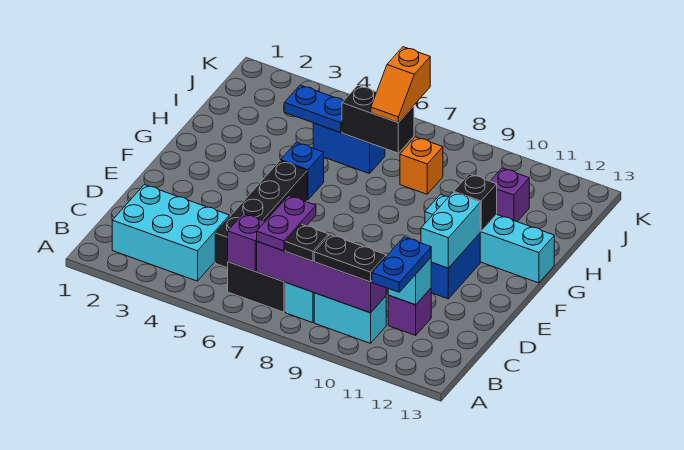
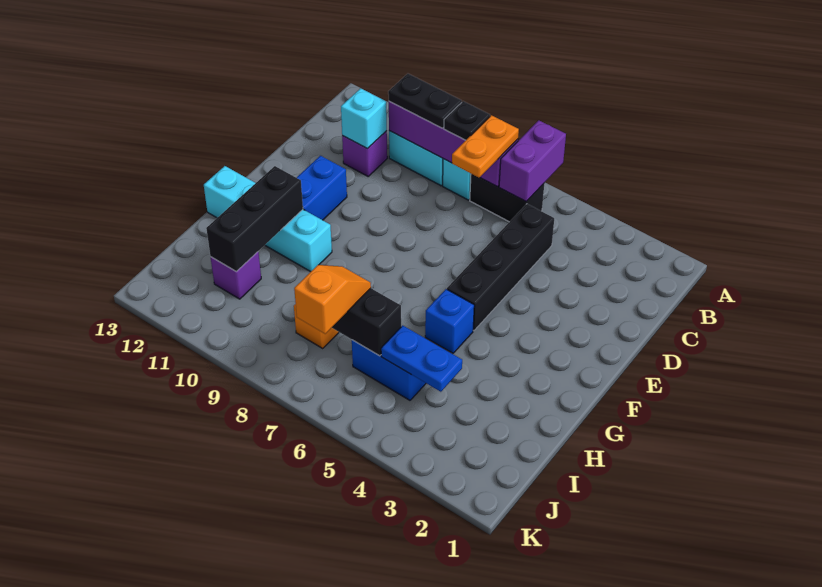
cyan 2x3 brick [112,185,229,281] -> none
purple 1x1 brick [228,214,265,271] -> purple 1x2 brick [499,120,566,201]
purple 1x2 plate [257,196,316,251] -> orange 1x2 plate [452,115,519,178]
blue 1x2 plate [372,237,431,292] -> none
cyan 1x2 brick [421,192,481,268] -> none
black 1x1 brick [454,174,497,231] -> black 1x3 brick [206,166,303,272]

